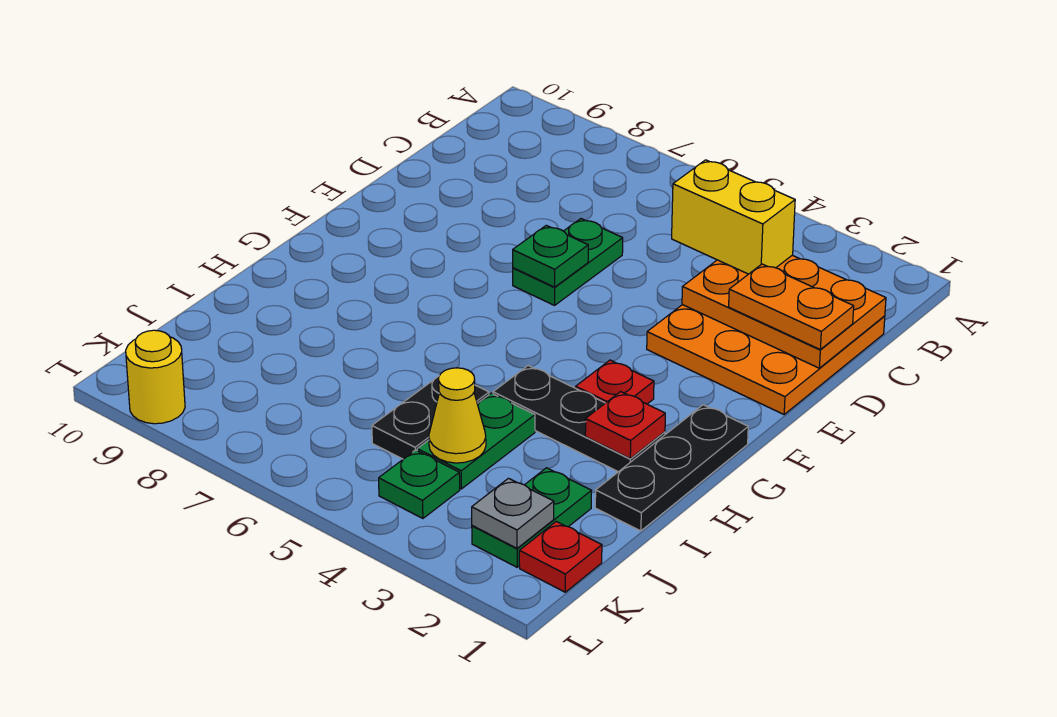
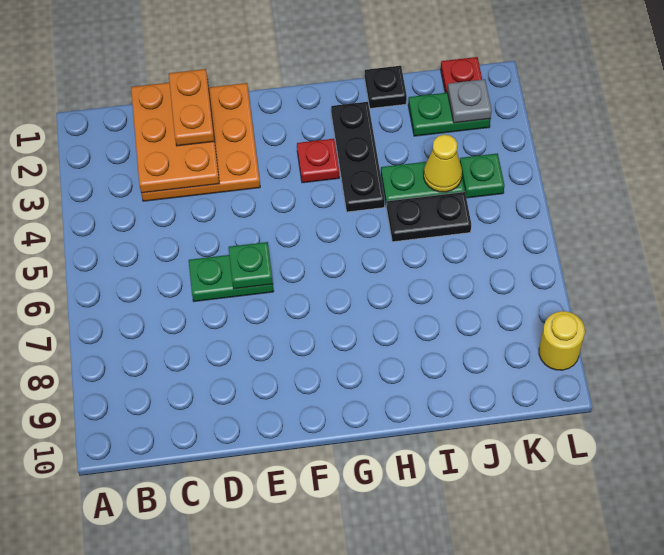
yellow 1x2 brick [672,160,795,274] -> none
black 1x3 plate [595,405,748,531] -> black 1x1 plate [365,66,407,108]
red 1x1 plate [585,392,665,459] -> none

